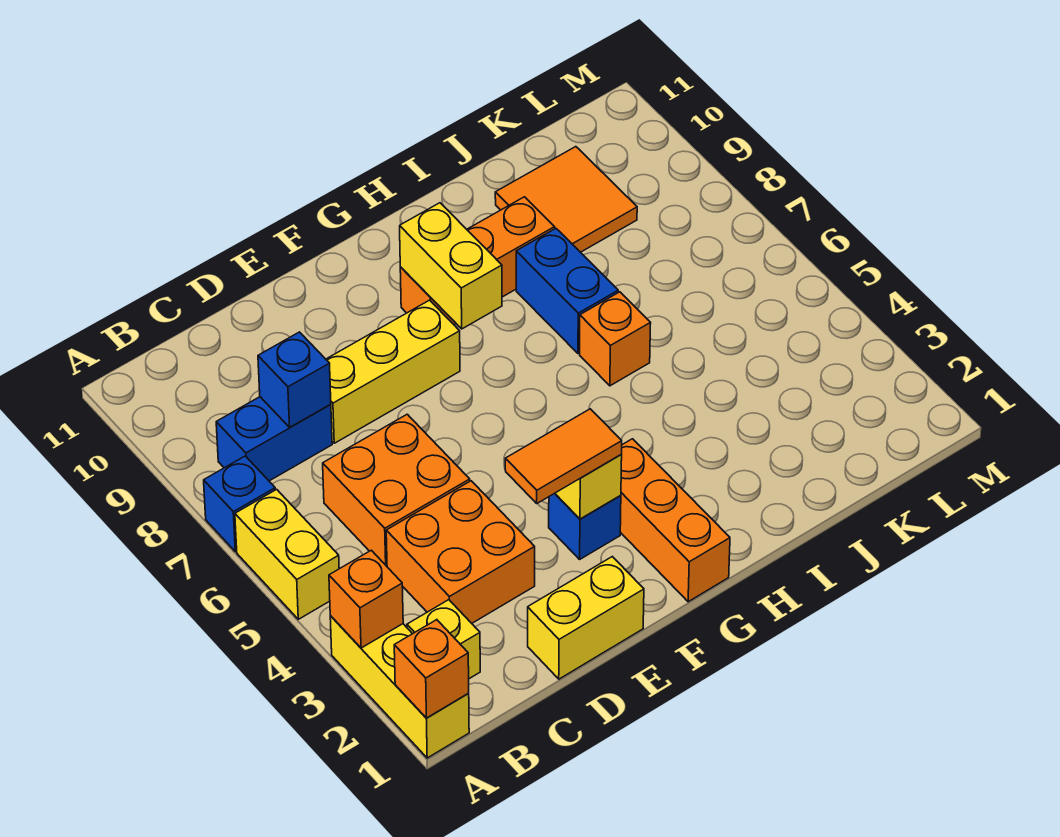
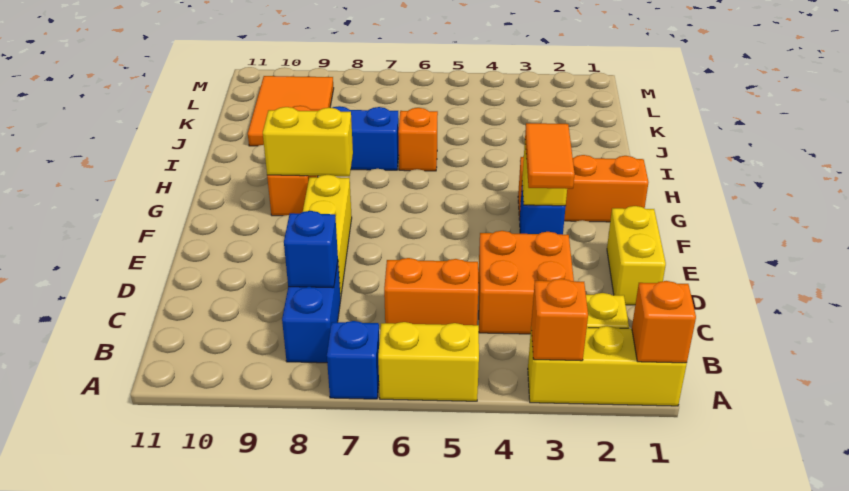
orange 2x2 brick [323,414,470,566] -> orange 1x2 brick [384,258,478,325]
orange 2x2 tile [495,147,637,252] -> orange 2x3 tile [248,76,334,146]

